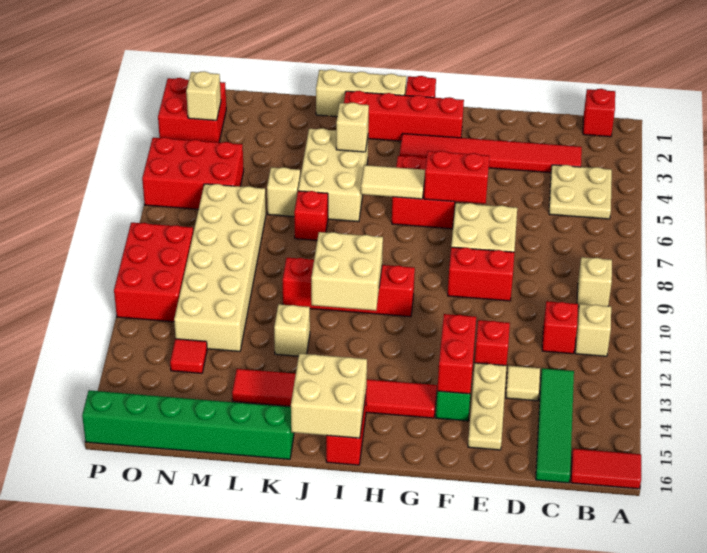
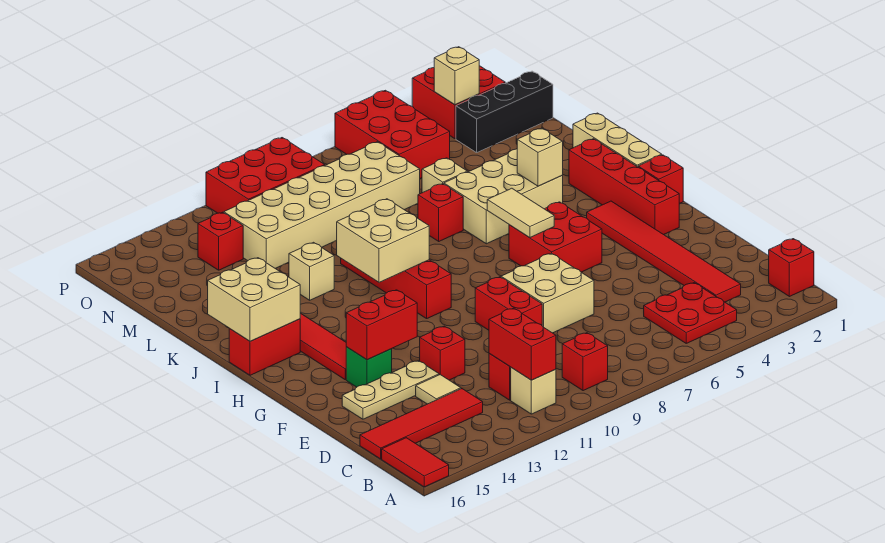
tan 2x2 plate [549,165,612,219] -> red 2x2 plate [644,283,737,343]
tan 1x1 brick [577,257,612,306] -> red 1x1 brick [562,333,608,391]
green 1x4 tile [536,368,574,483] -> red 1x4 tile [360,389,483,459]
red 1x2 brick [424,151,489,204] -> red 1x2 brick moved to [489,308,556,380]
green 1x6 brick [82,390,294,459] -> none
none -> black 1x3 brick [456,71,553,153]
red 1x1 tile [170,339,207,373] -> red 1x1 brick [198,212,243,270]

